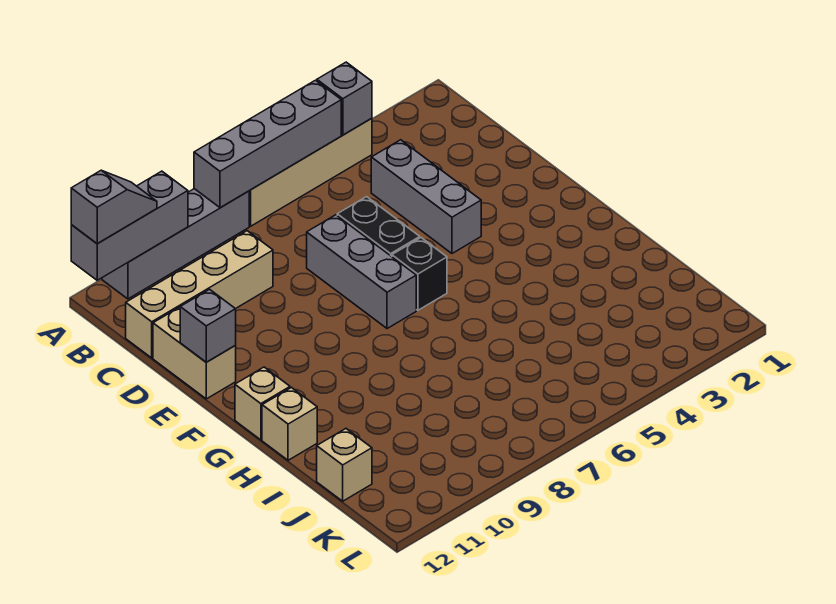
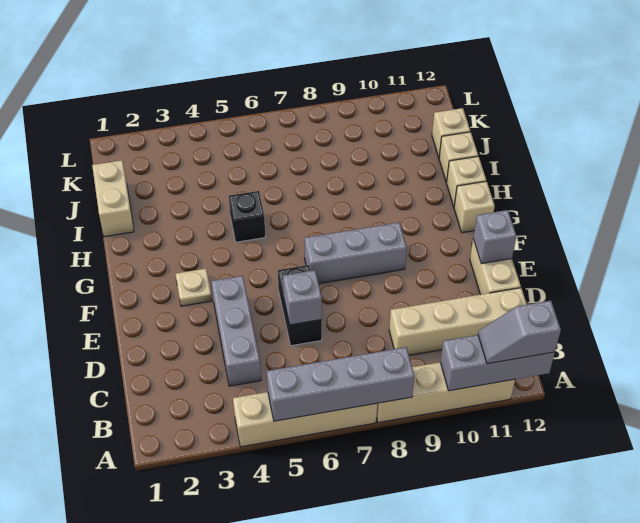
grey 1x1 brick [317,62,372,135] -> grey 1x1 brick moved to [283,270,322,325]
grey 1x4 brick [102,189,249,299] -> tan 1x4 brick [376,362,515,423]
grey 1x3 brick [307,215,416,329] -> grey 1x3 brick turned to [304,222,407,283]
none -> tan 1x1 plate [176,269,212,306]
black 1x1 brick [392,238,447,310] -> black 1x1 brick moved to [229,191,266,242]
none -> tan 1x2 brick [92,160,134,237]
none -> tan 1x1 brick [439,132,478,182]

